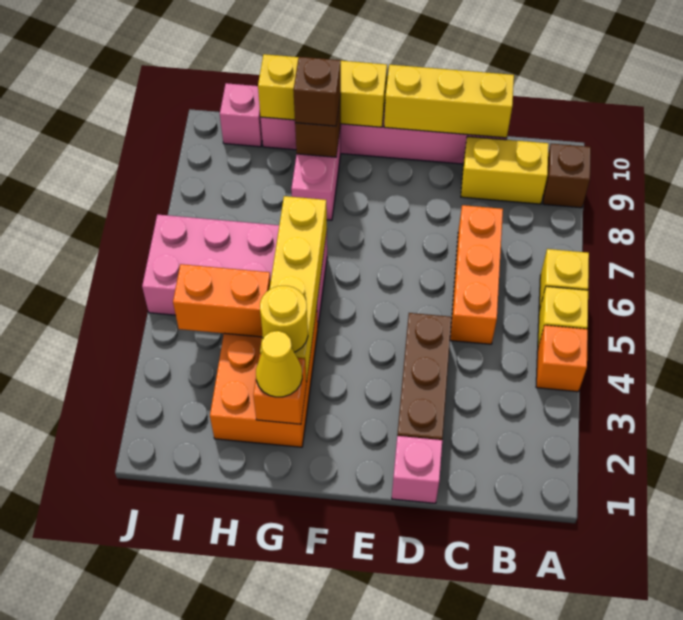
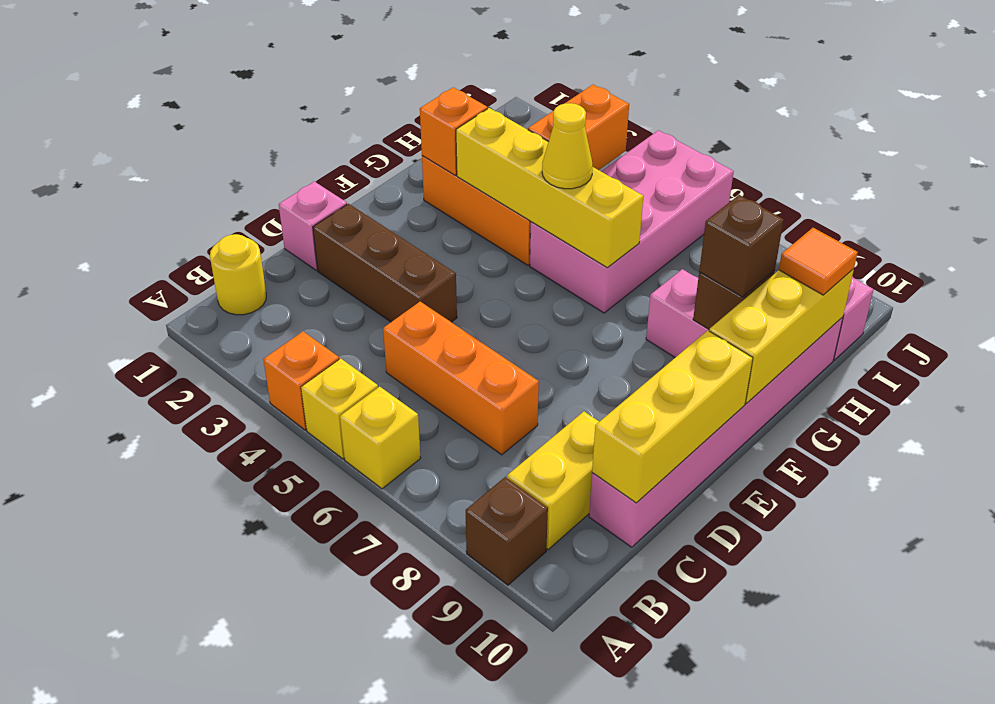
yellow 1x1 cone [256,331,302,397] -> yellow 1x1 cone moved to [542,103,593,189]
yellow 1x1 round brick [260,286,308,352] -> yellow 1x1 round brick moved to [210,234,266,315]
none -> orange 1x1 tile [779,228,858,295]

